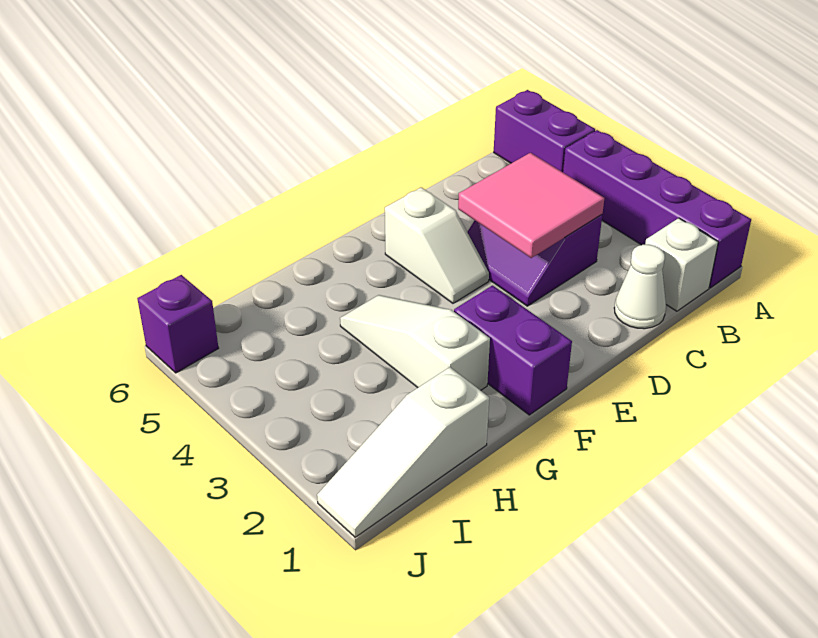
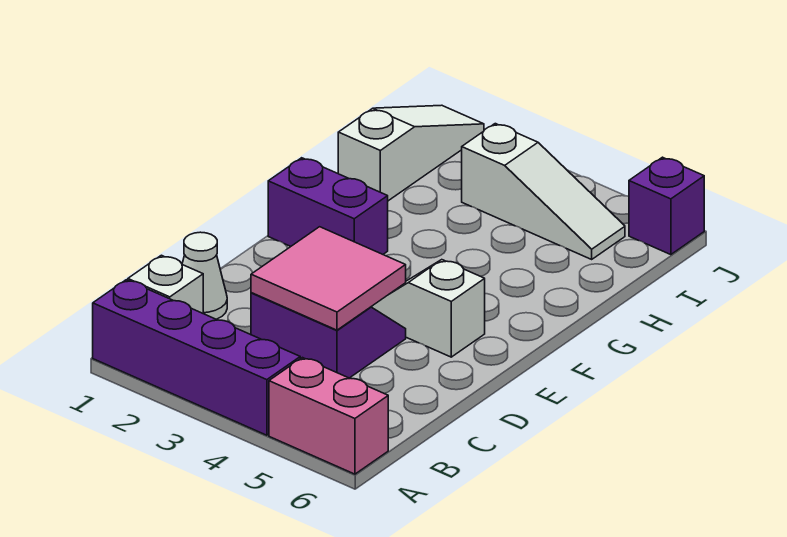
purple 1x2 brick [494,90,595,172] -> pink 1x2 brick [269,358,388,474]
white 1x3 slope [340,295,490,390] -> white 1x3 slope moved to [462,124,625,259]

